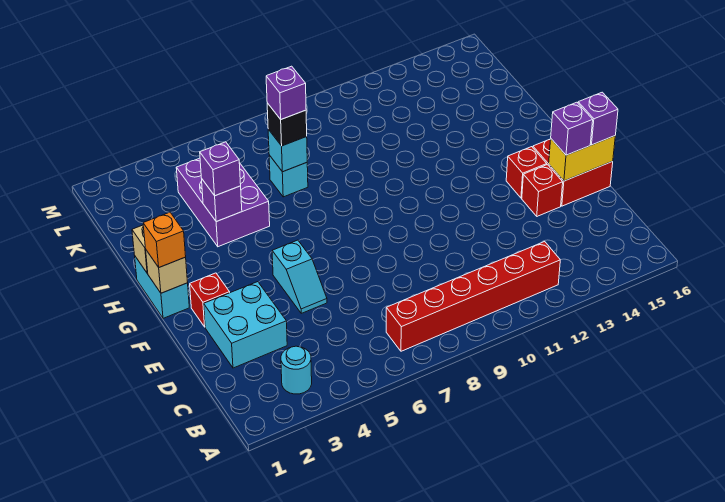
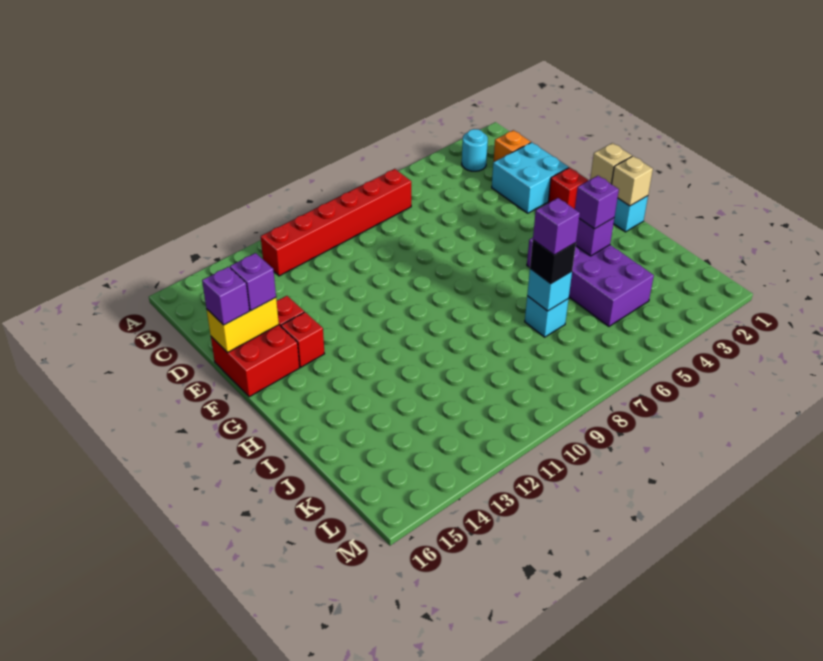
cyan 1x2 slope [272,240,327,313] -> none
orange 1x1 brick [143,212,186,267] -> orange 1x1 brick moved to [494,130,531,162]
purple 2x3 brick [176,158,270,247] -> purple 2x4 brick [527,238,654,326]

